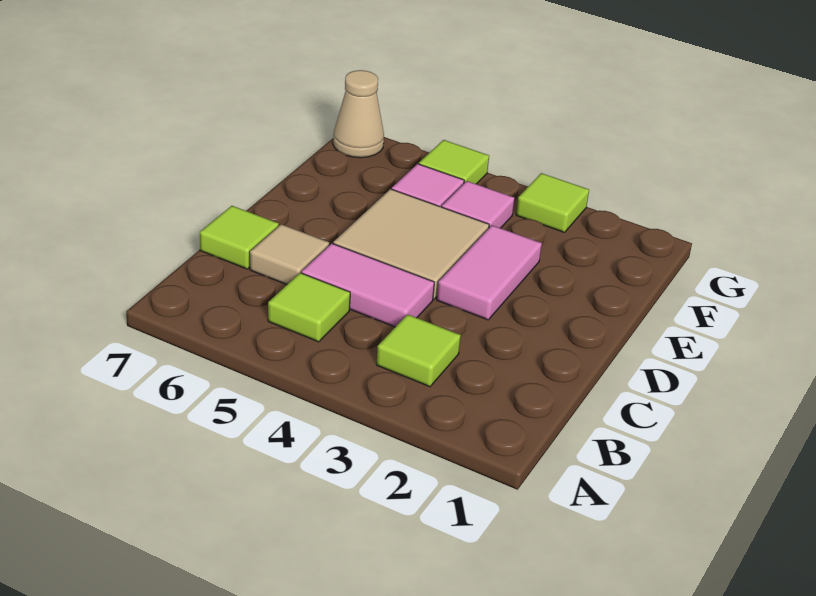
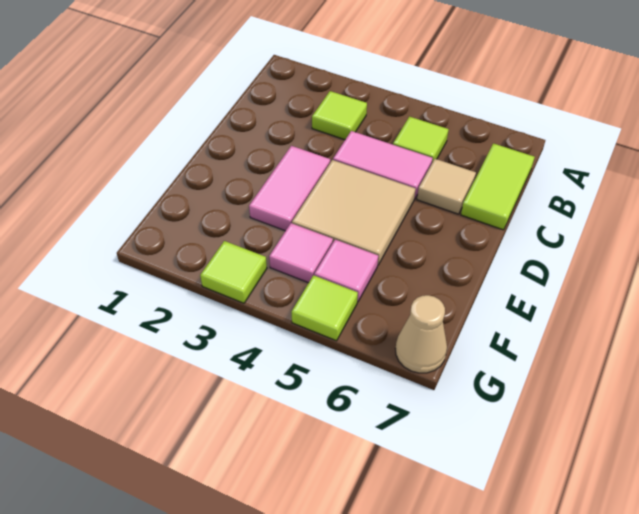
lime 1x1 tile [200,206,279,269] -> lime 1x2 tile [461,143,535,230]

